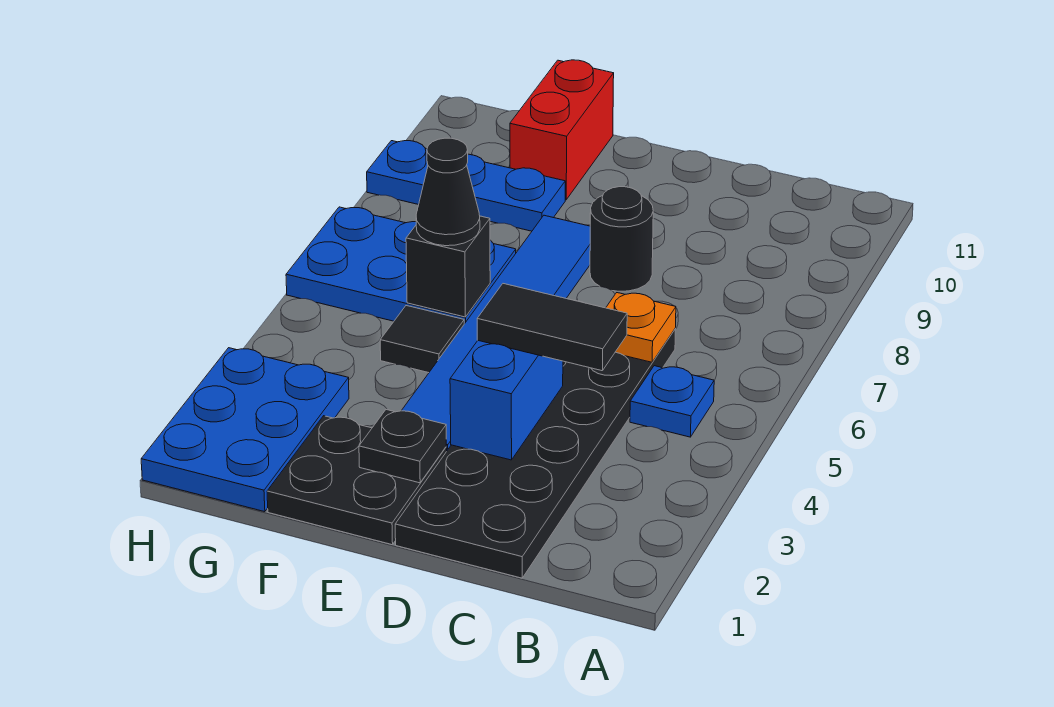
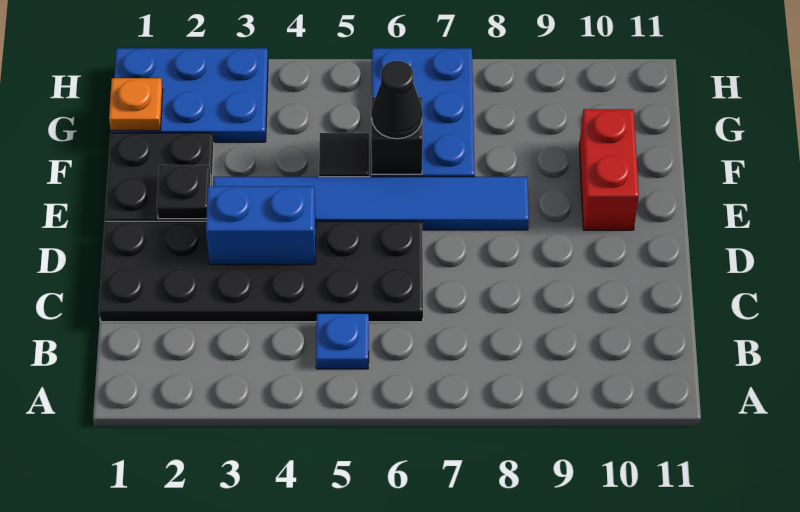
black 1x2 tile [477,284,627,371] -> none
orange 1x1 plate [606,293,676,362] -> orange 1x1 plate moved to [109,78,163,131]
black 1x1 round brick [590,187,653,291] -> none
blue 1x3 plate [367,141,565,231] -> none
red 1x2 brick [510,60,614,200] -> red 1x2 brick turned to [579,109,639,230]

